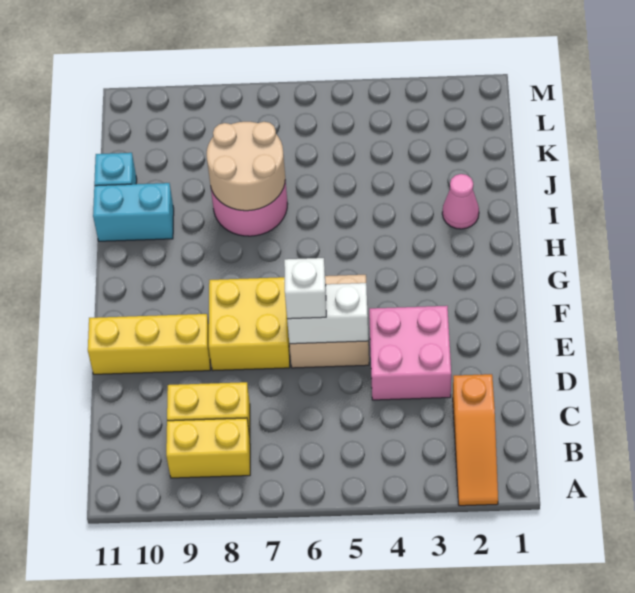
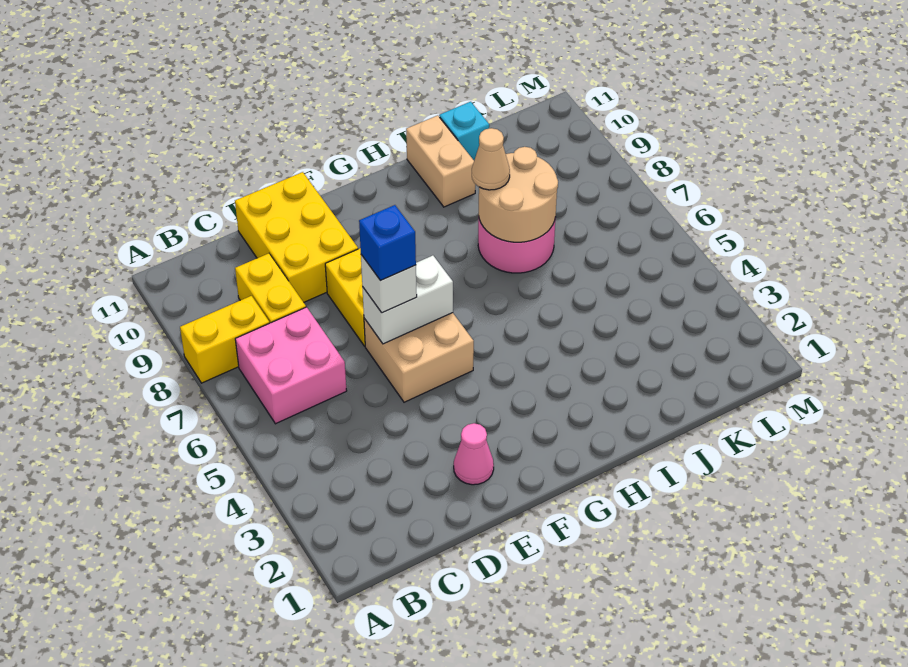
orange 1x3 slope [453,374,498,506] -> none
yellow 1x2 brick [166,418,250,478] -> yellow 1x2 brick turned to [180,296,269,383]
pink 2x2 brick [369,306,451,400] -> pink 2x2 brick moved to [235,307,347,424]
white 1x2 brick [287,283,368,344] -> white 1x2 brick turned to [362,255,453,344]
none -> blue 1x1 brick [359,205,416,281]
yellow 1x3 brick [88,314,210,374] -> yellow 2x3 brick [235,172,358,302]
pink 1x1 cone [442,174,479,229] -> pink 1x1 cone moved to [454,423,494,485]
none -> tan 1x1 cone [472,128,510,190]
cyan 1x2 brick [93,183,174,241] -> tan 1x2 brick [406,115,475,207]

